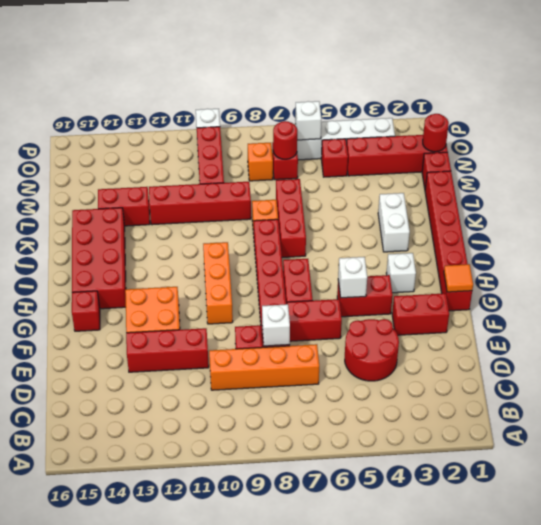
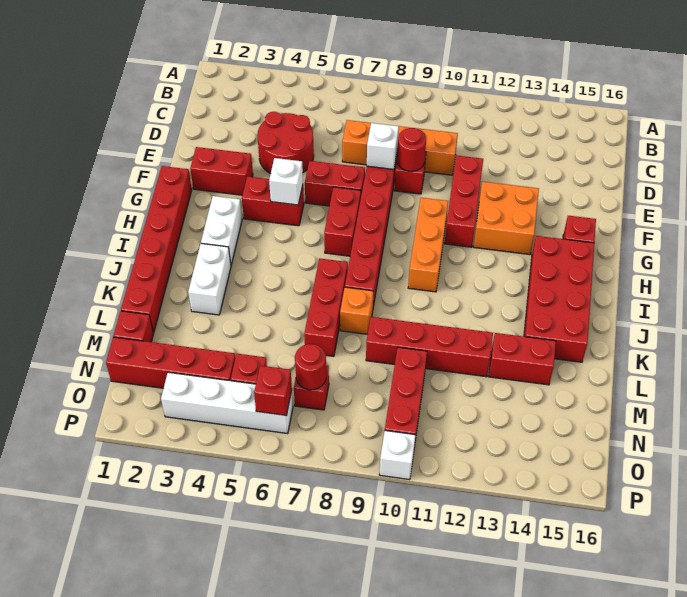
red 1x3 brick [126,328,209,372] -> red 1x3 brick turned to [444,155,483,247]
orange 1x1 tile [444,264,473,292] -> none
white 1x1 brick [386,253,416,293] -> white 1x2 brick [201,196,242,265]
red 1x1 round brick [423,114,449,152] -> red 1x1 round brick moved to [397,128,426,171]
orange 1x1 brick [248,143,273,181] -> none
white 1x1 brick [295,101,321,140] -> red 1x1 brick [254,366,292,416]

